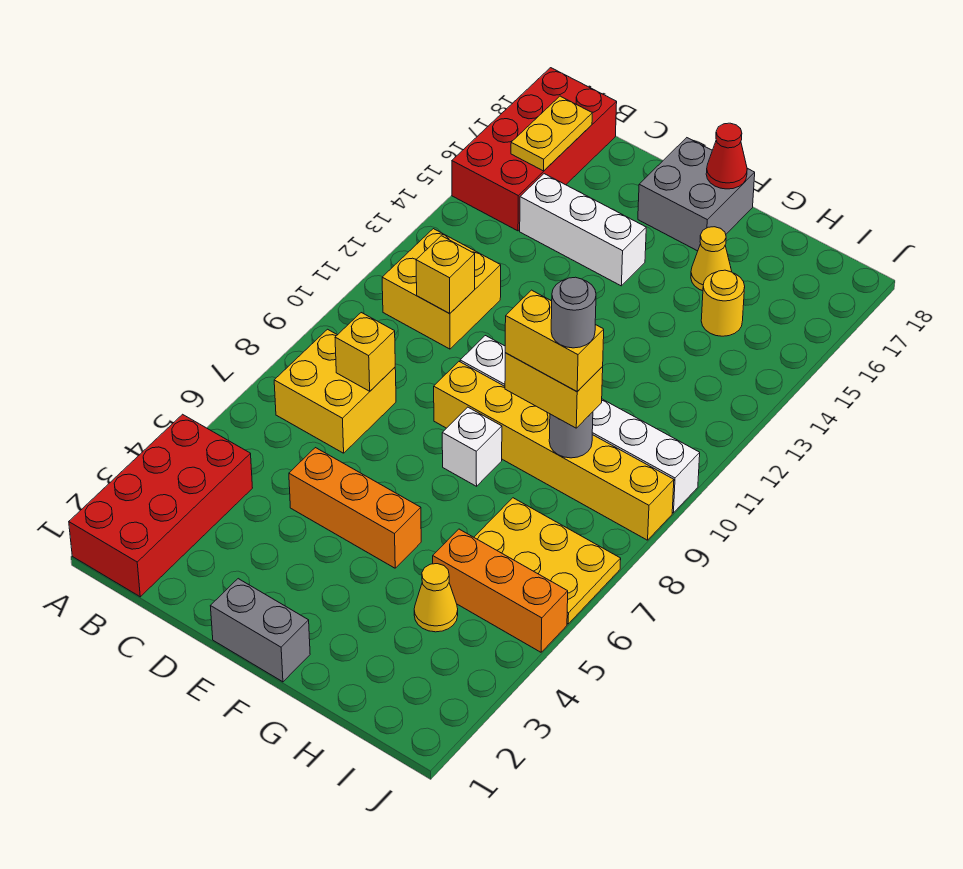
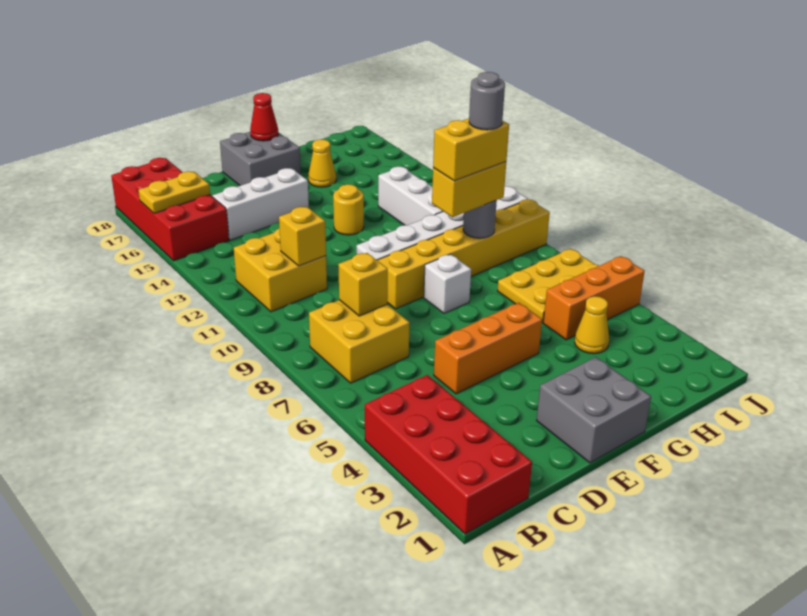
yellow 1x2 plate [511,96,592,171] -> yellow 1x2 plate turned to [138,171,210,213]
grey 1x2 brick [211,579,310,682] -> grey 2x2 brick [537,357,651,463]
none -> white 1x3 brick [378,167,443,225]
yellow 1x1 round brick [701,270,745,336] -> yellow 1x1 round brick moved to [333,184,364,235]

